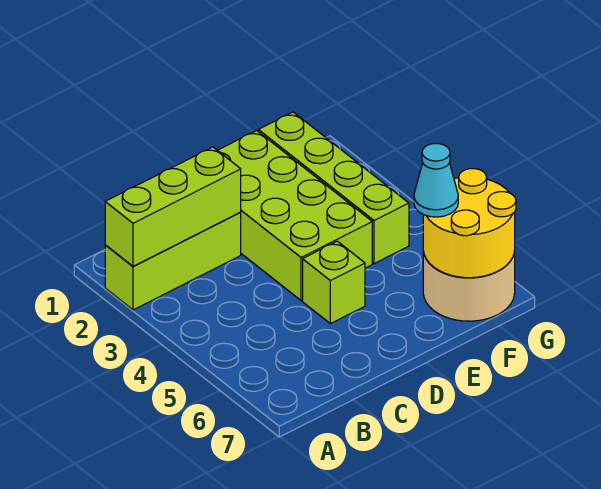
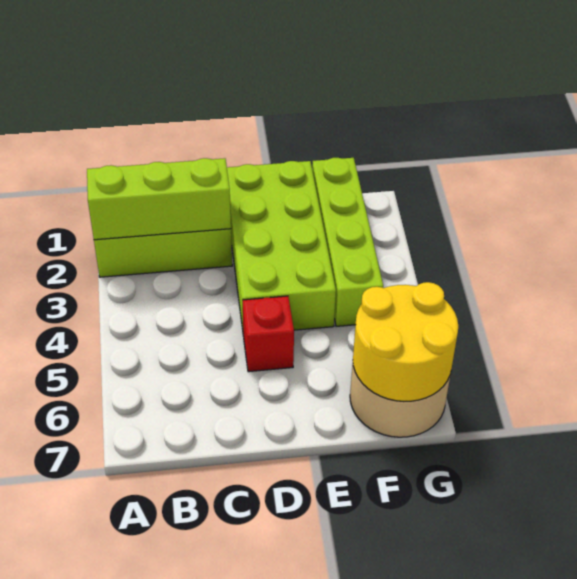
lime 1x1 brick [303,241,365,324] -> red 1x1 brick [243,296,294,372]
cyan 1x1 cone [414,143,458,217] -> none

